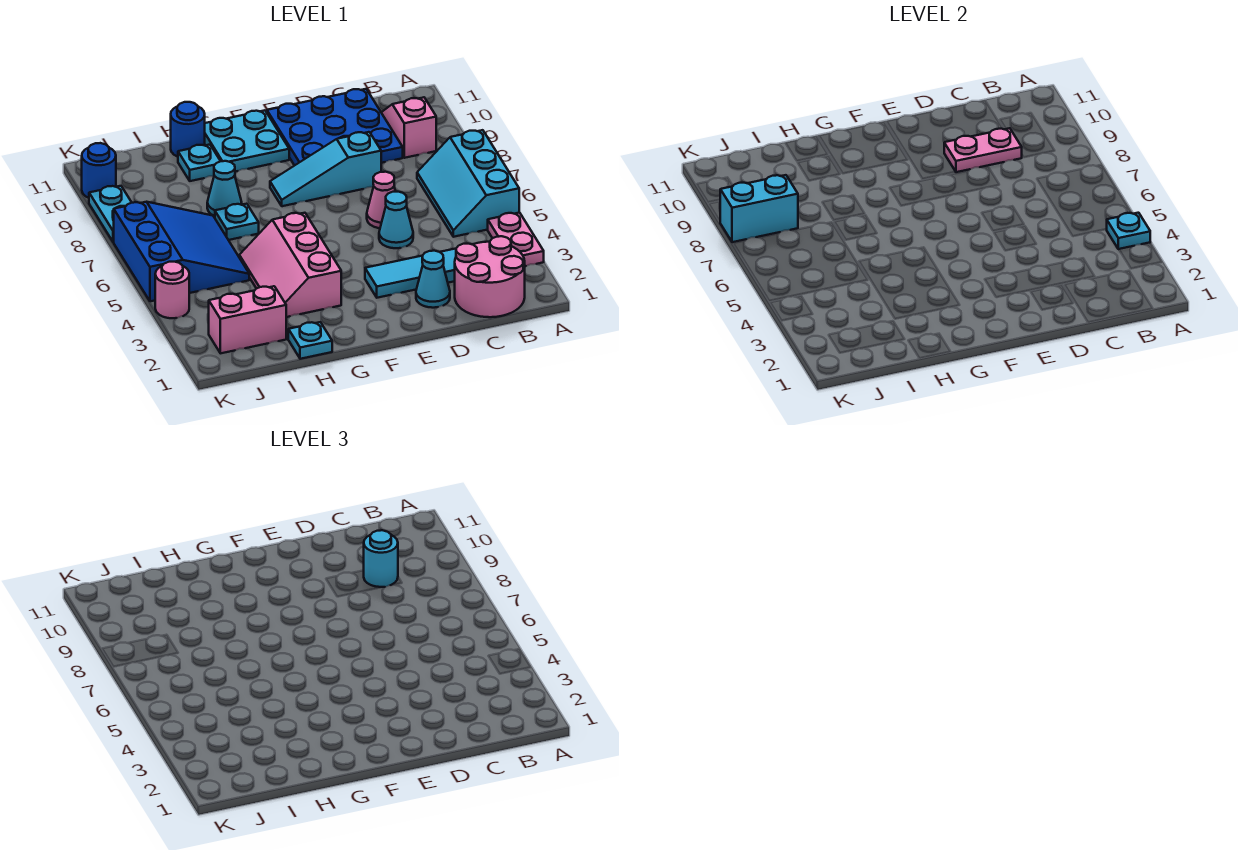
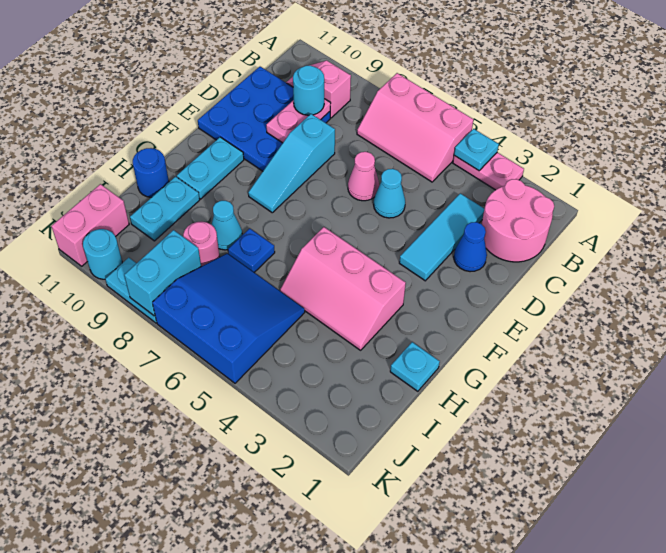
cyan 2x3 slope [417,130,519,237] -> pink 2x3 slope [357,73,473,182]
cyan 1x1 cone [416,251,450,308] -> blue 1x1 cone [454,222,487,272]
cyan 2x2 plate [205,110,289,172] -> cyan 1x2 plate [177,137,244,199]
cyan 1x1 plate [215,204,259,240] -> blue 1x1 plate [228,228,275,272]
cyan 1x1 plate [178,145,220,181] -> cyan 1x2 plate [130,177,200,241]
pink 1x2 brick [209,286,286,353] -> pink 1x2 brick moved to [51,184,129,266]
pink 1x1 round brick [155,262,189,318] -> pink 1x1 round brick moved to [183,222,220,266]
blue 1x1 round brick [82,143,116,198] -> cyan 1x1 round brick [83,229,122,279]

